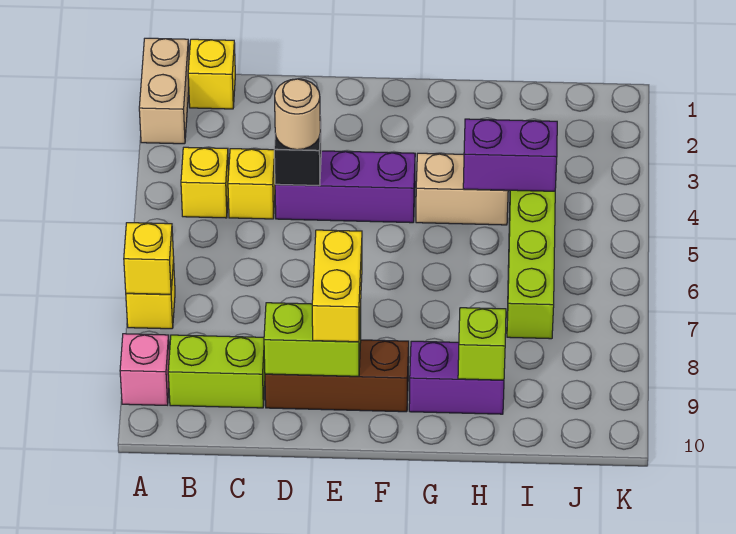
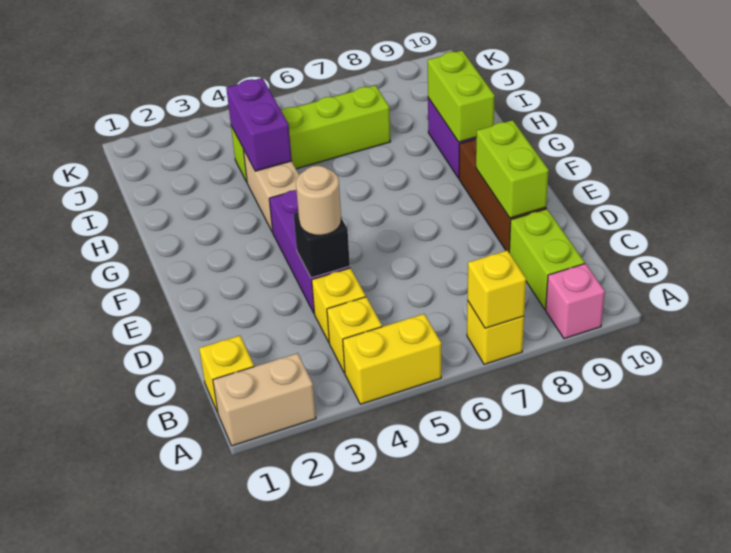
yellow 1x2 brick [312,230,362,342] -> yellow 1x2 brick moved to [343,314,441,404]
lime 1x1 brick [458,308,506,380] -> lime 1x2 brick [428,51,495,142]

